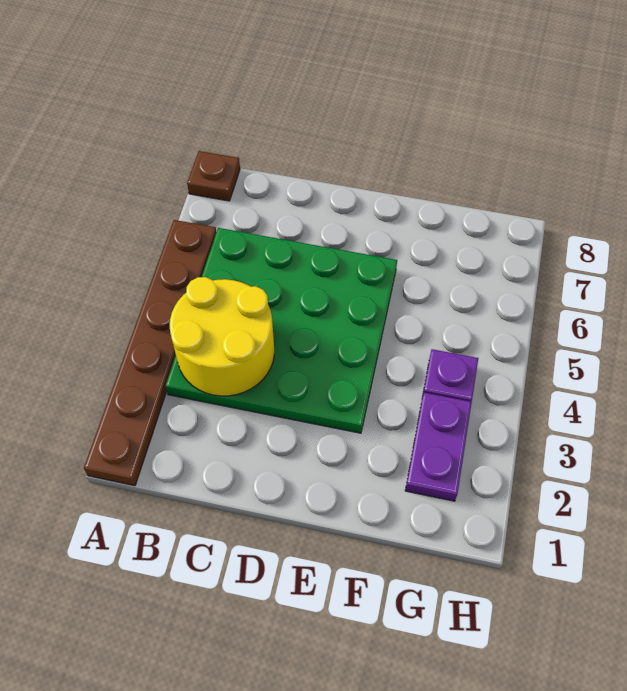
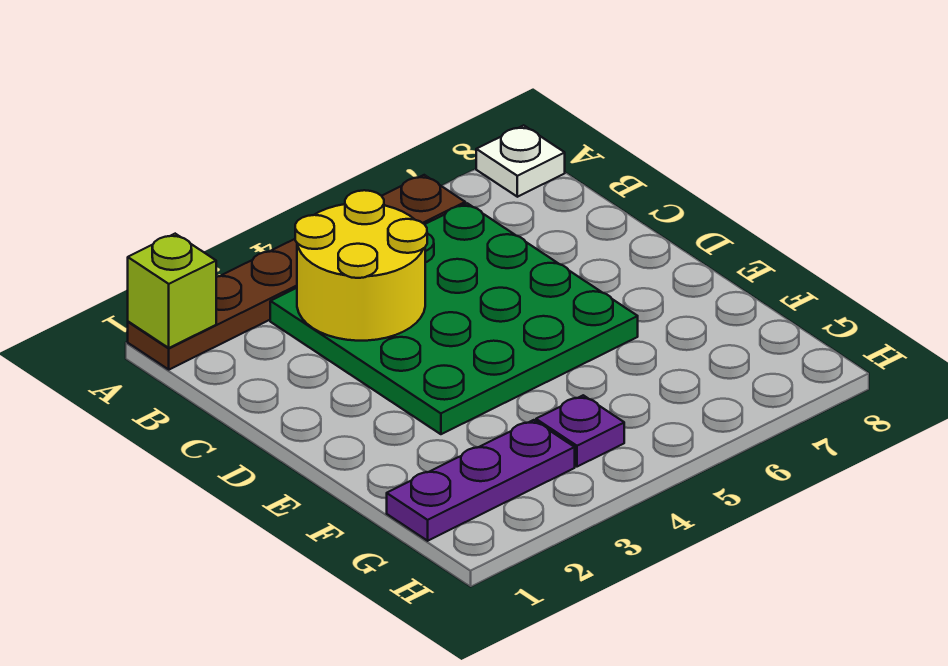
none -> lime 1x1 brick [128,234,216,348]
brown 1x1 plate [187,151,240,201] -> white 1x1 plate [476,125,565,197]
purple 1x2 plate [405,393,472,501] -> purple 1x3 plate [387,420,575,541]

